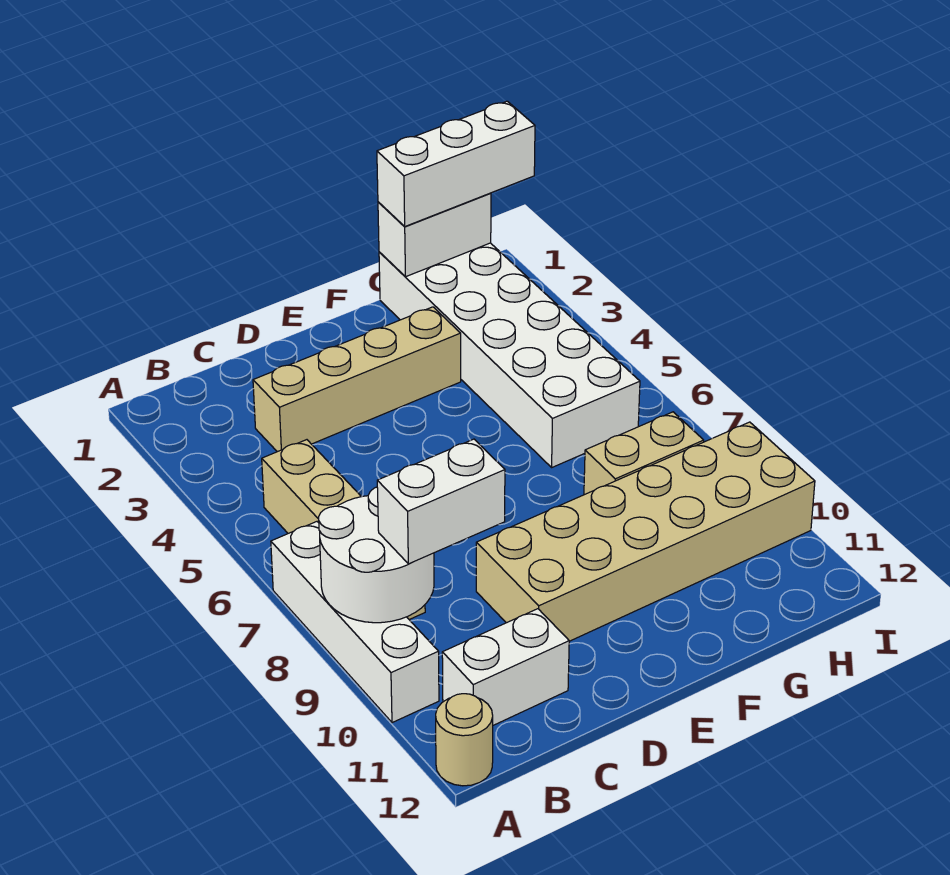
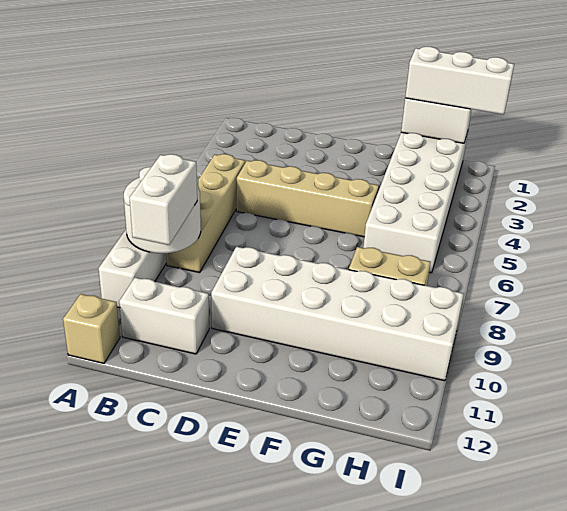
tan 1x1 round brick [436,694,493,786] -> tan 1x1 brick [63,294,120,363]
white 1x2 brick [377,439,505,564] -> white 1x2 brick turned to [129,154,197,245]
tan 1x4 brick [253,307,461,452] -> tan 1x4 brick moved to [236,160,379,237]
tan 2x6 brick [476,422,815,641] -> white 2x6 brick [211,247,464,381]

